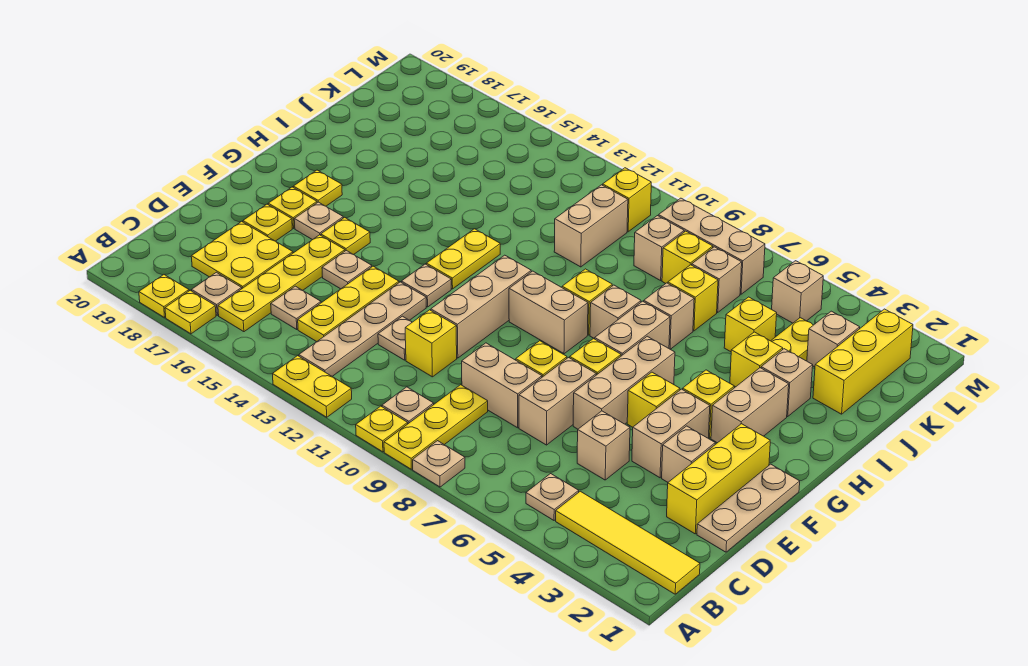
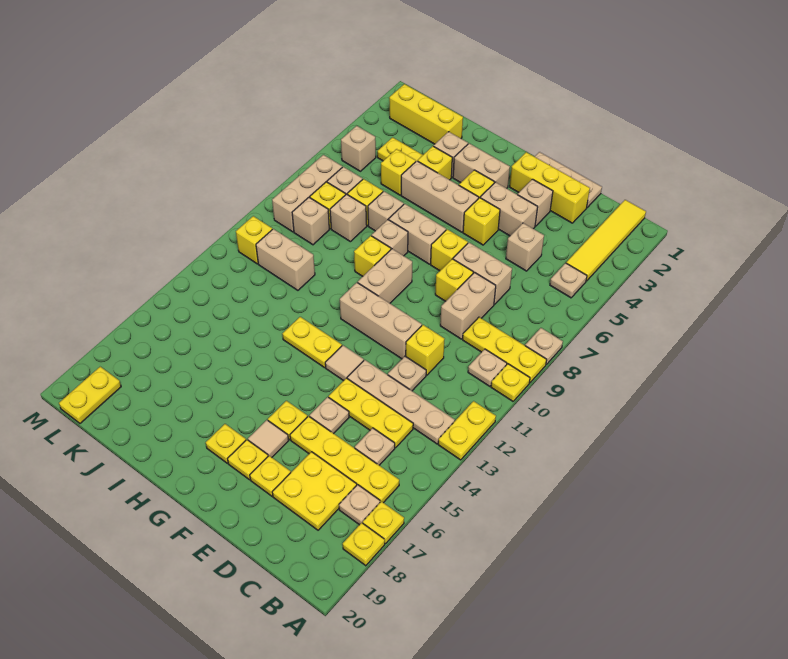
tan 1x3 brick [573,336,675,429] -> tan 1x3 brick moved to [401,161,479,232]
tan 1x1 plate [401,264,451,307] -> tan 1x1 tile [325,345,364,381]
tan 1x1 plate [294,202,343,240] -> tan 1x1 tile [248,420,289,457]
tan 1x1 brick [807,311,860,367] -> tan 1x1 brick moved to [330,194,367,242]
none -> yellow 1x2 plate [59,367,121,423]

